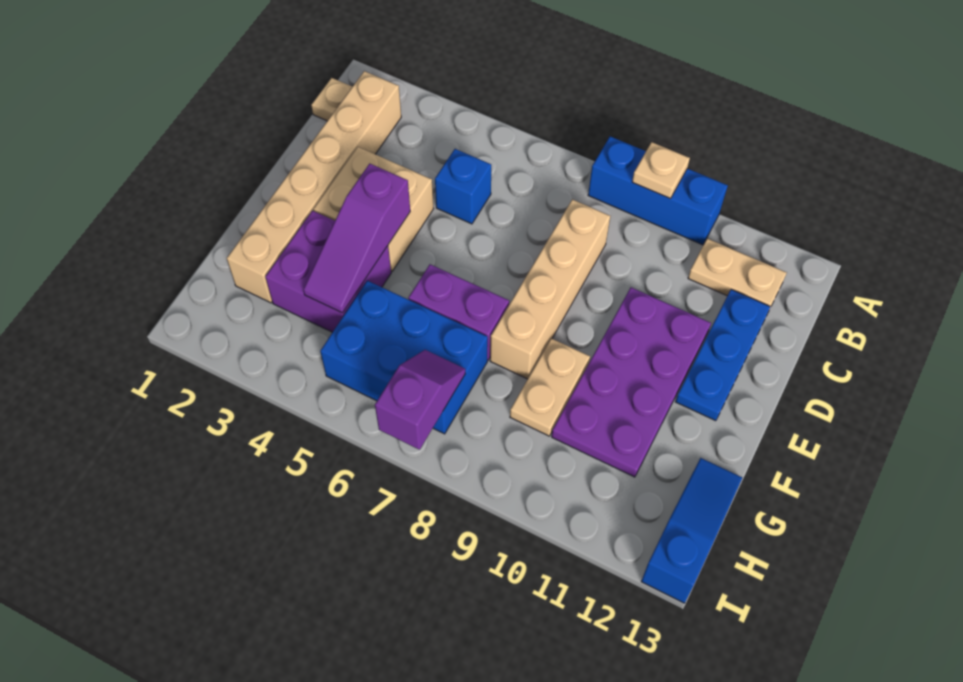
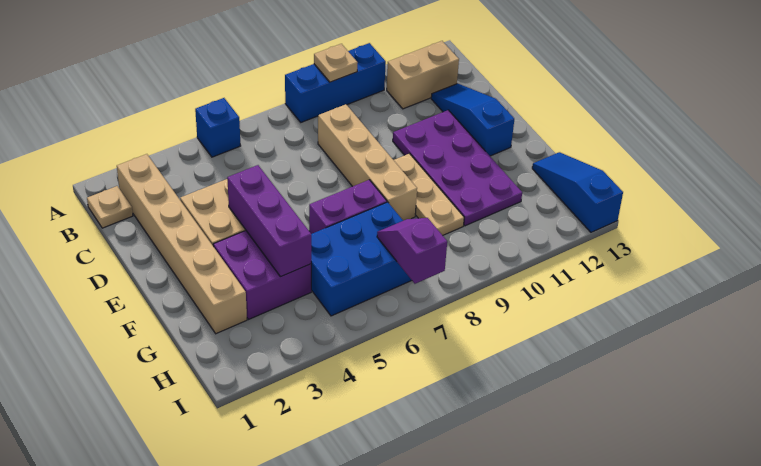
tan 1x2 plate [688,239,787,307] -> tan 1x2 brick [387,41,459,109]
blue 1x1 brick [435,149,491,224] -> blue 1x1 brick moved to [195,98,241,157]
blue 1x3 plate [675,290,770,421] -> blue 1x3 slope [431,84,514,156]
purple 1x3 slope [303,164,410,313] -> purple 1x3 brick [227,165,311,277]
tan 1x2 plate [510,338,590,436] -> tan 1x3 plate [394,154,464,235]

